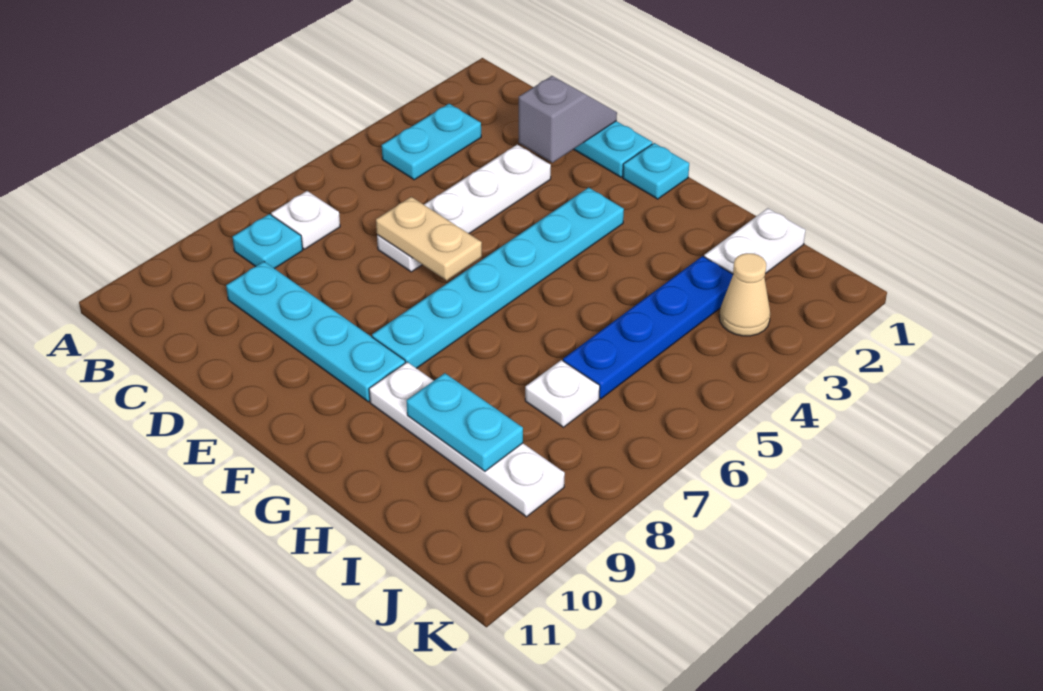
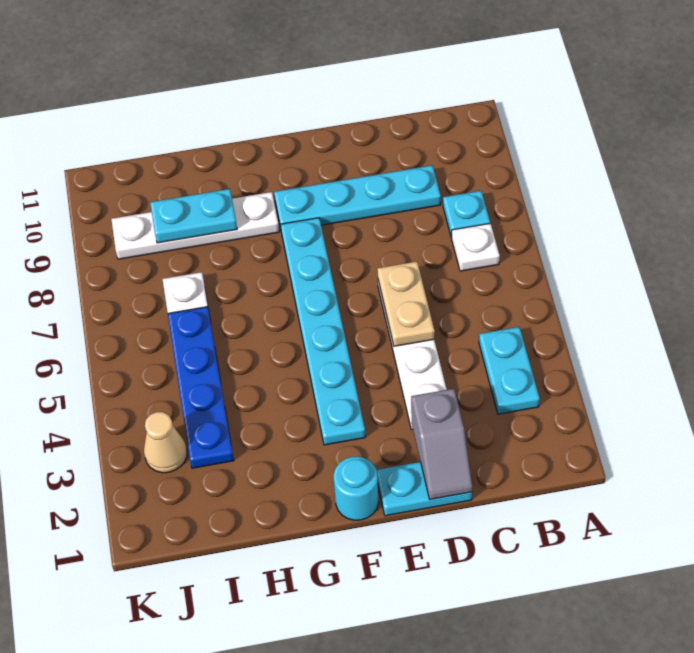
tan 1x2 plate [376,197,482,280] -> tan 1x2 plate turned to [377,262,435,346]
cyan 1x1 plate [623,143,689,199] -> cyan 1x1 round brick [334,456,379,520]
white 1x2 plate [704,208,805,274] -> none

